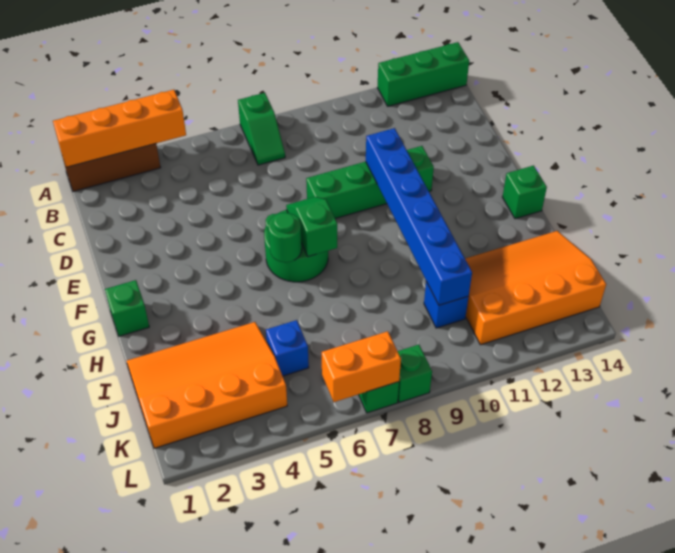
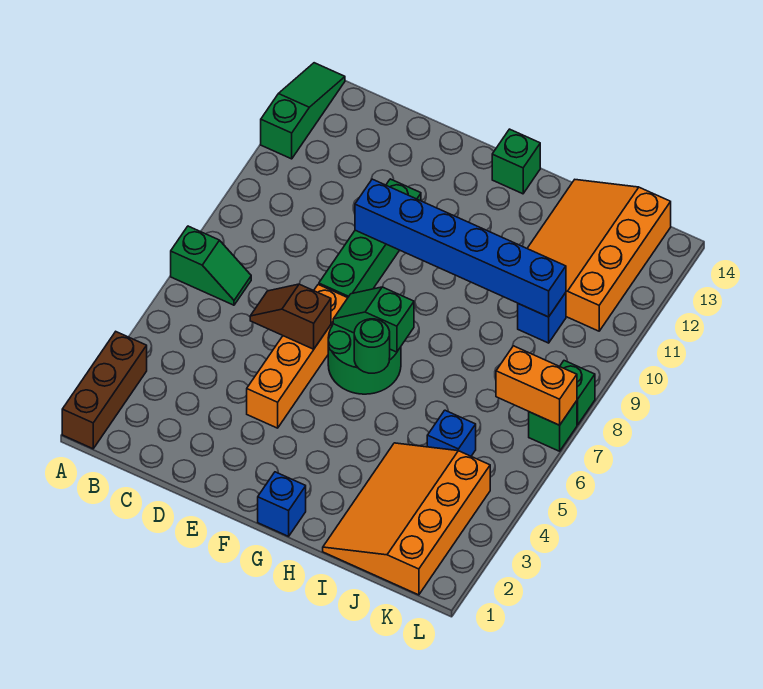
orange 1x4 brick [53,90,186,167] -> orange 1x4 brick moved to [247,285,347,428]
green 1x3 brick [377,42,469,106] -> green 1x3 slope [261,63,345,159]
none -> brown 1x2 slope [250,284,331,349]
green 1x1 brick [105,280,149,336] -> blue 1x1 brick [258,472,306,536]
orange 1x2 brick [322,331,401,402] -> orange 1x2 brick turned to [496,346,577,425]

